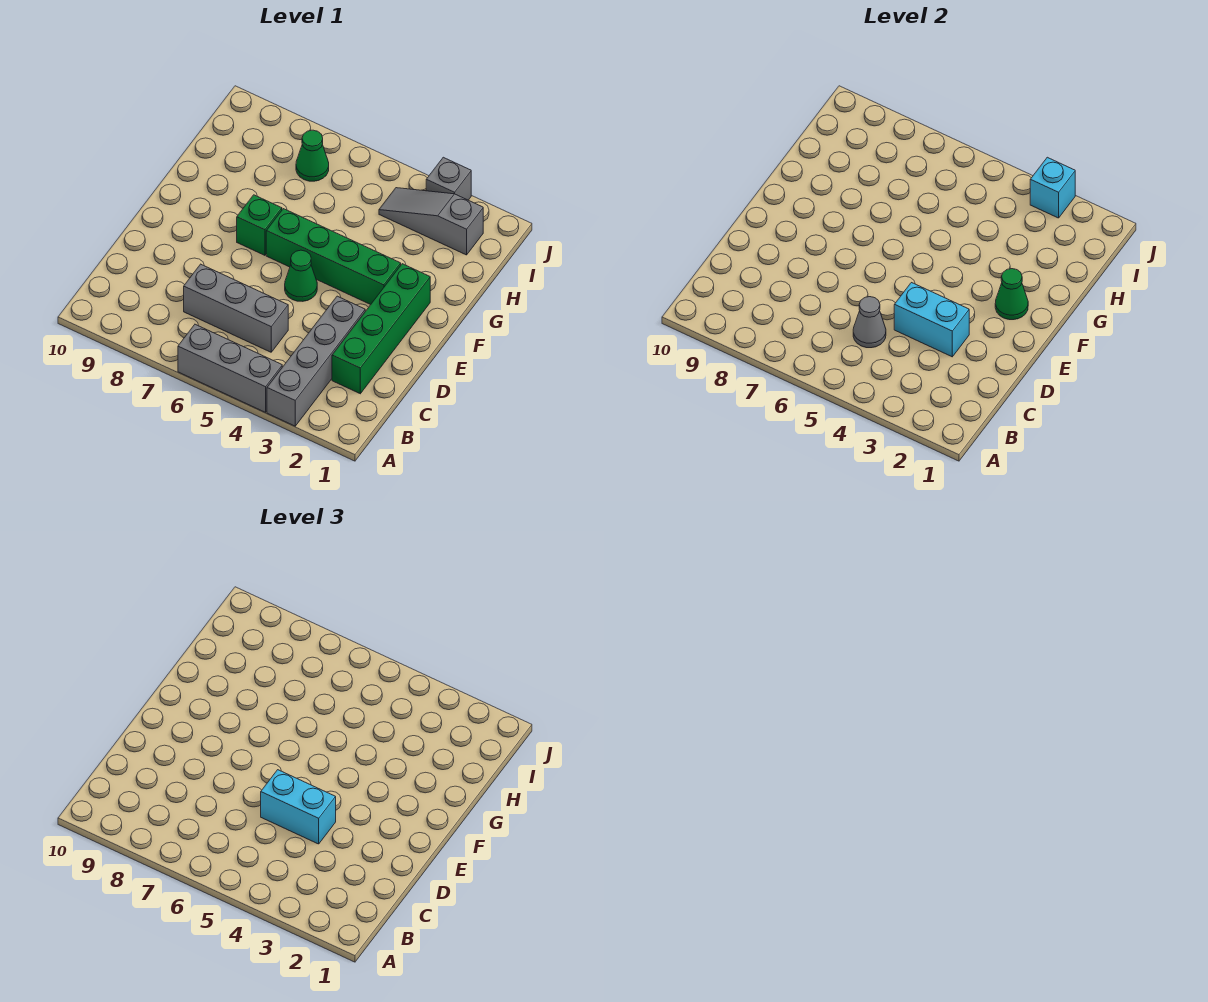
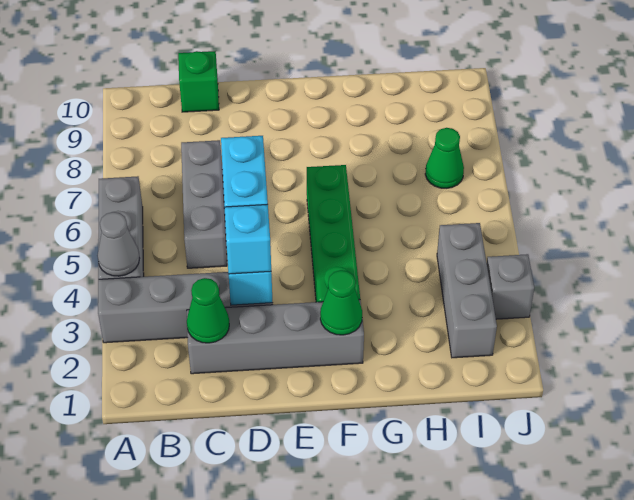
green 1x4 brick [332,264,430,394] -> grey 1x4 brick [187,300,364,374]
grey 1x1 cone [853,297,886,348] -> grey 1x1 cone moved to [97,212,140,276]
green 1x1 cone [285,250,317,301] -> green 1x1 cone moved to [187,278,229,343]
green 1x1 brick [237,195,282,255] -> green 1x1 brick moved to [178,51,219,112]
grey 1x3 slope [379,188,483,255] -> grey 1x3 brick [437,223,497,358]
cyan 1x1 brick [1030,157,1075,218] -> cyan 1x1 brick moved to [224,204,271,274]

